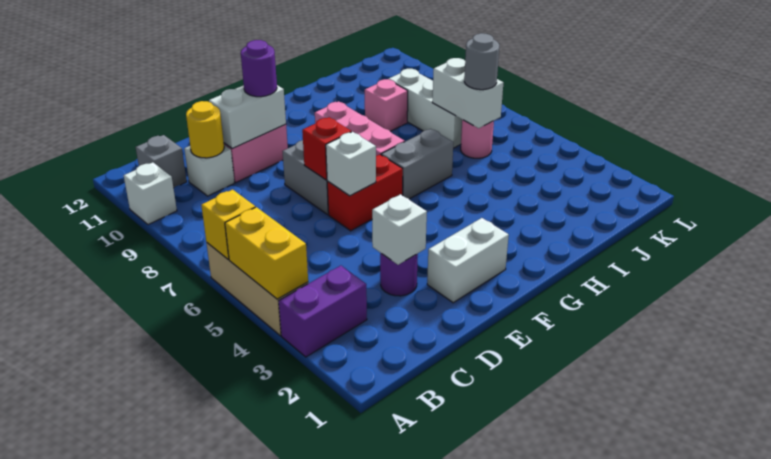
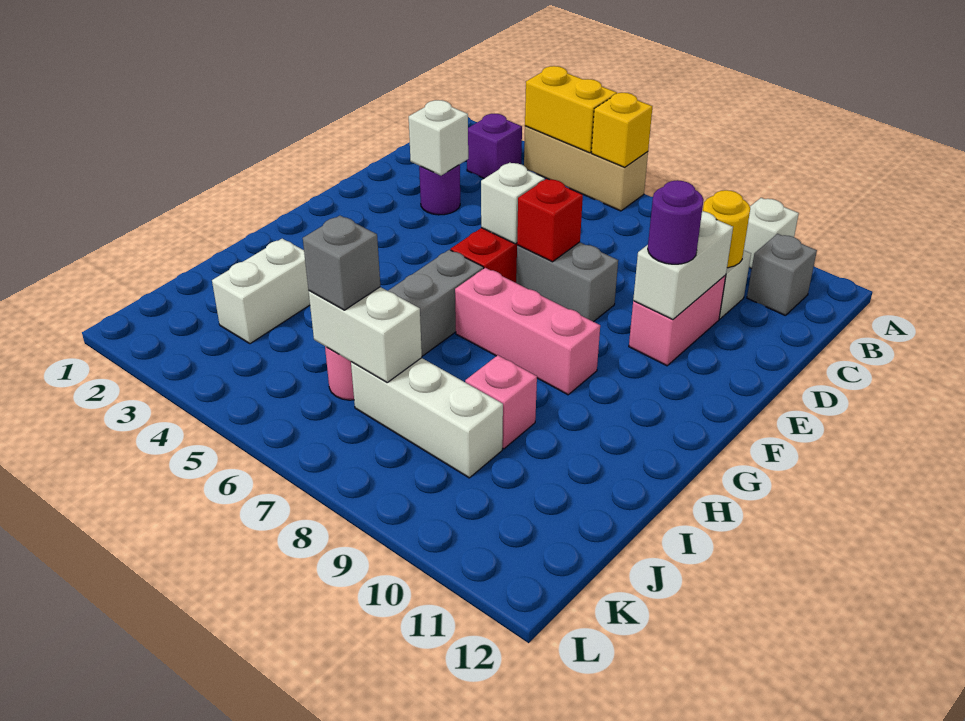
purple 1x2 brick [279,266,367,357] -> purple 1x1 brick [467,114,522,179]
white 1x2 brick [427,218,509,303] -> white 1x2 brick moved to [212,239,310,344]
grey 1x1 round brick [464,33,499,90] -> grey 1x1 brick [303,216,380,310]

